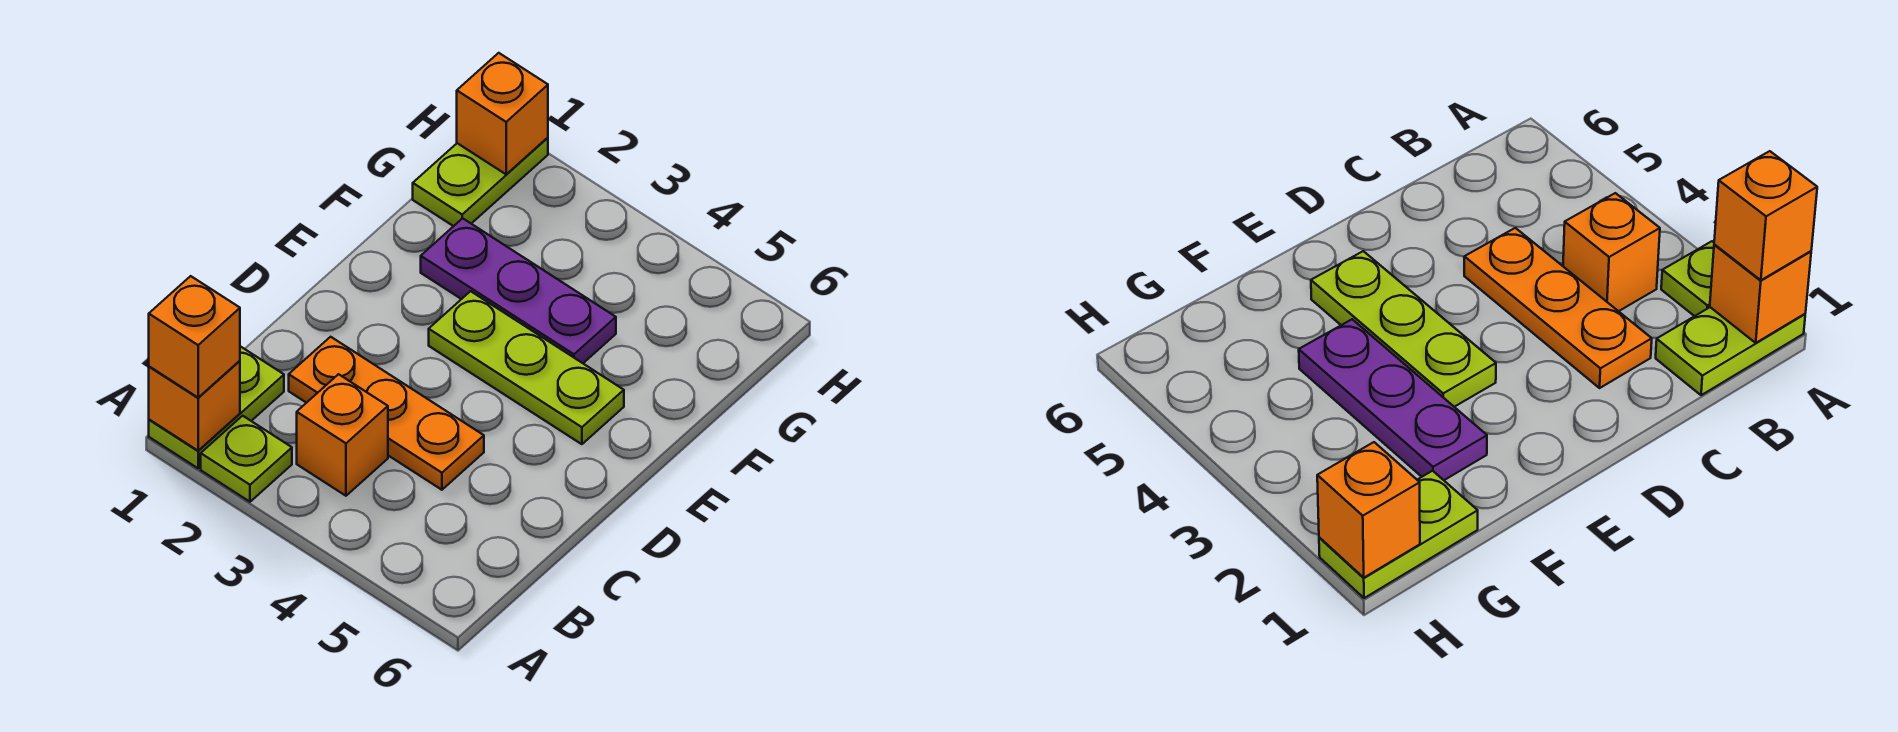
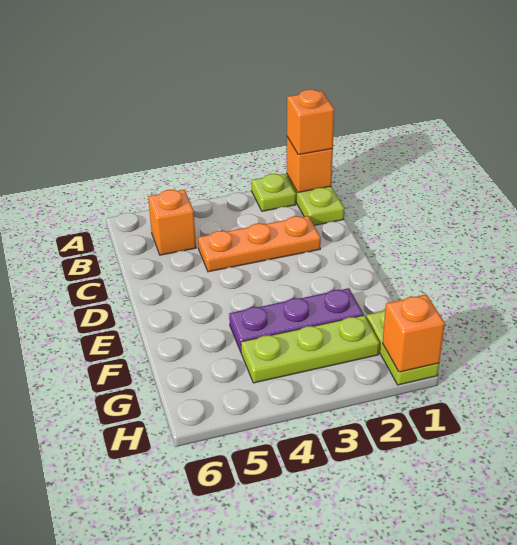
orange 1x1 brick [297,374,388,496] -> orange 1x1 brick moved to [148,190,196,255]
lime 1x3 plate [429,291,624,444] -> lime 1x3 plate moved to [241,315,380,383]

